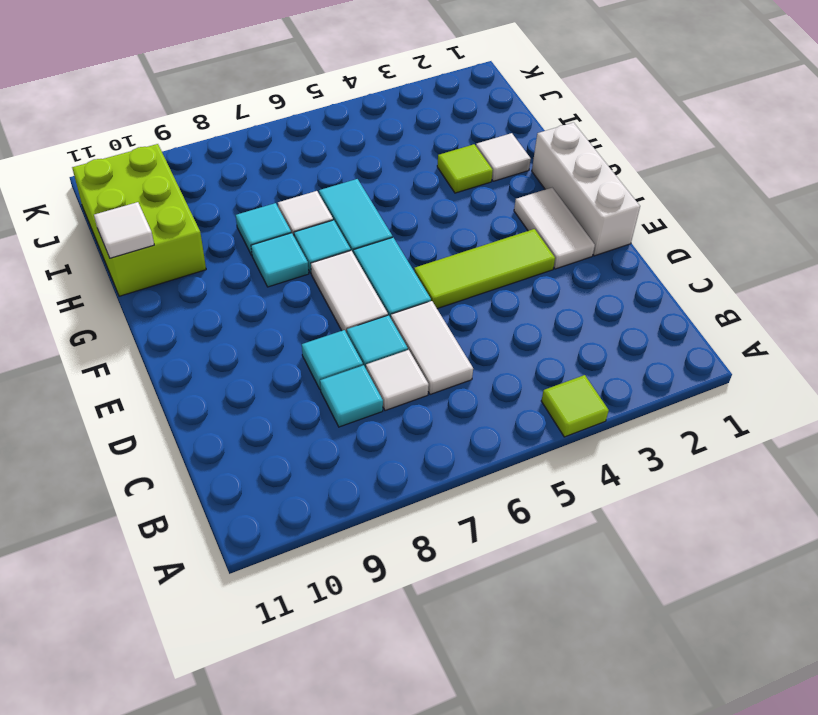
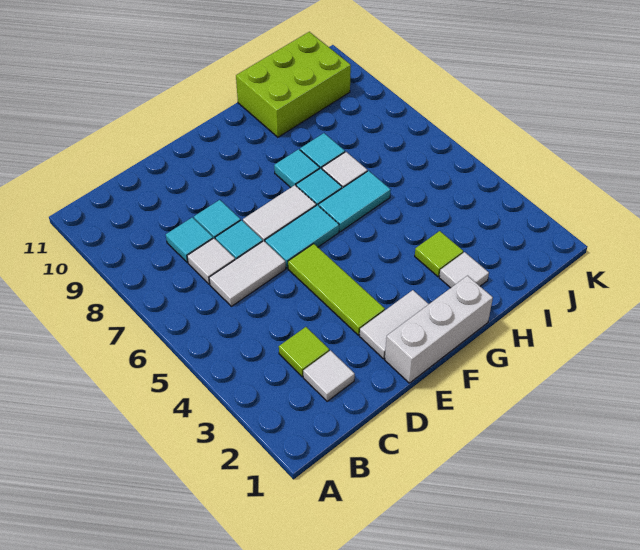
lime 1x1 tile [541,375,609,437] -> lime 1x1 tile moved to [279,327,329,377]
white 1x1 tile [94,202,154,258] -> white 1x1 tile moved to [303,350,355,401]

